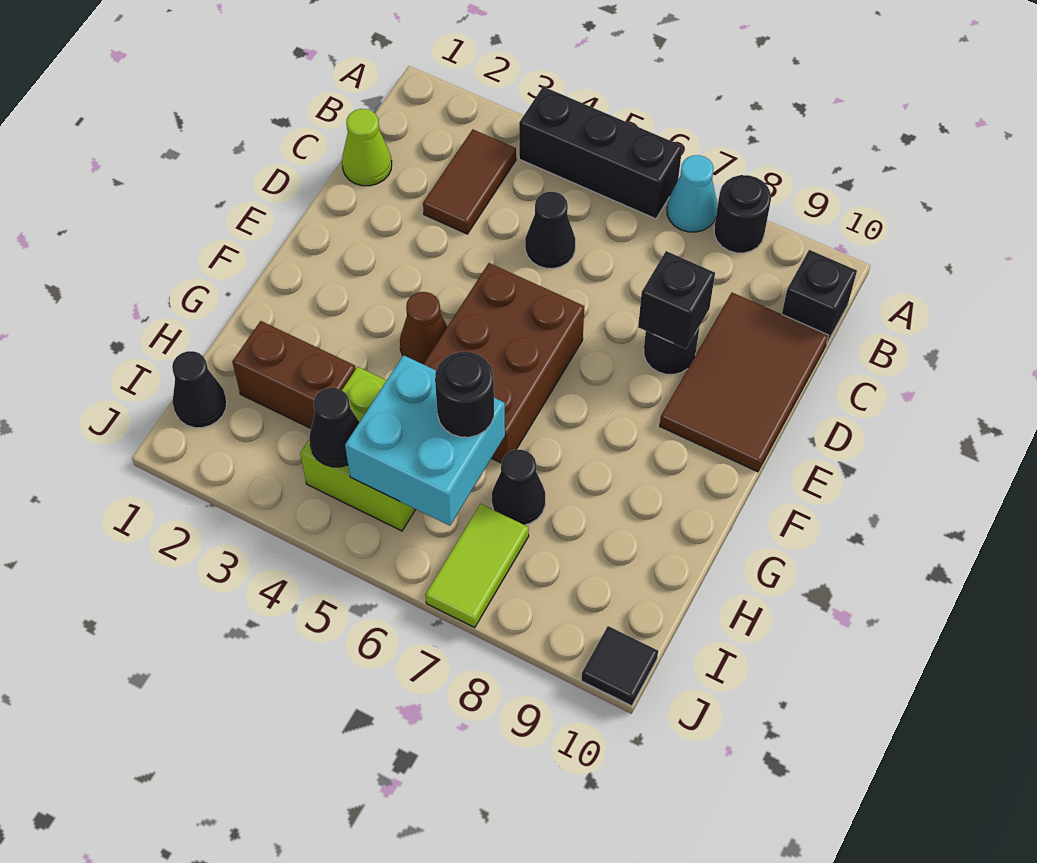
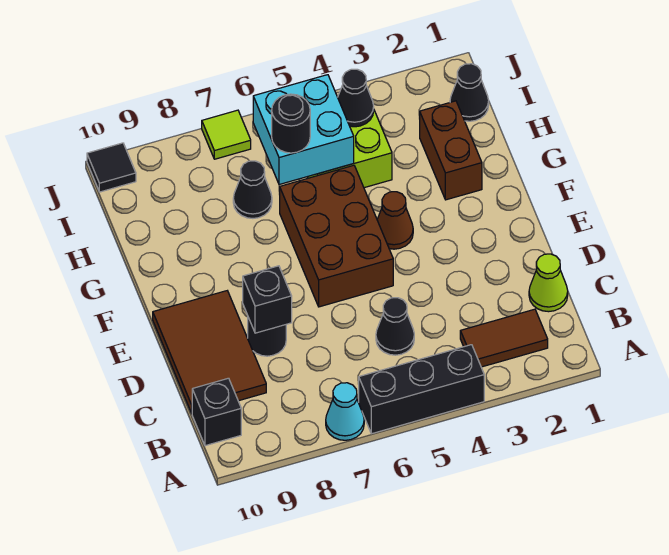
black 1x1 round brick [714,175,771,253] -> none
brown 1x2 tile [423,130,516,234] -> brown 1x2 tile turned to [460,309,548,367]
brown 1x2 brick [232,321,356,428] -> brown 1x2 brick turned to [420,101,482,200]
lime 1x2 tile [425,504,529,627] -> lime 1x1 tile [202,110,251,159]

